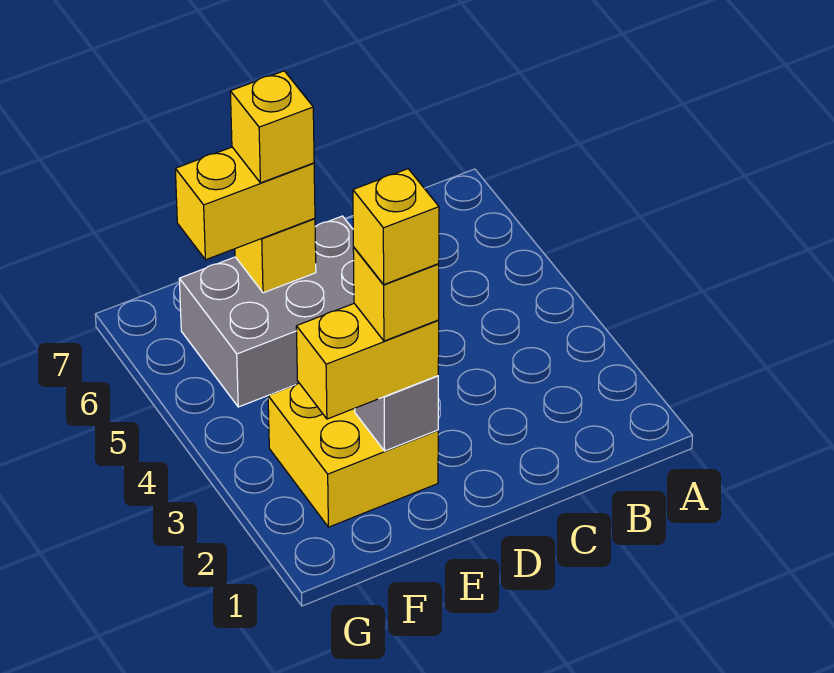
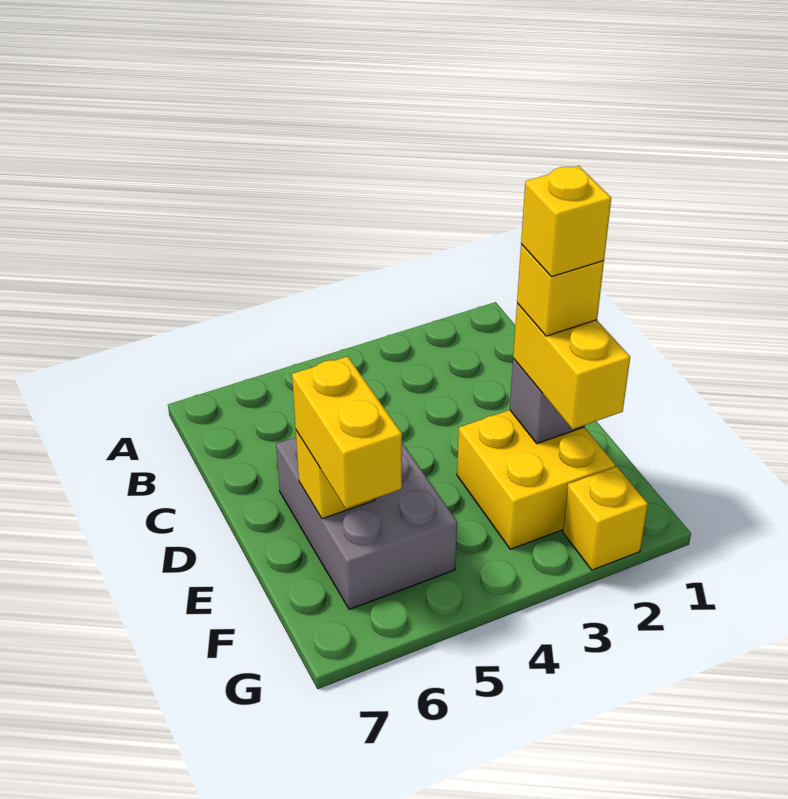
yellow 1x1 brick [230,71,314,183] -> yellow 1x1 brick moved to [563,466,648,570]

